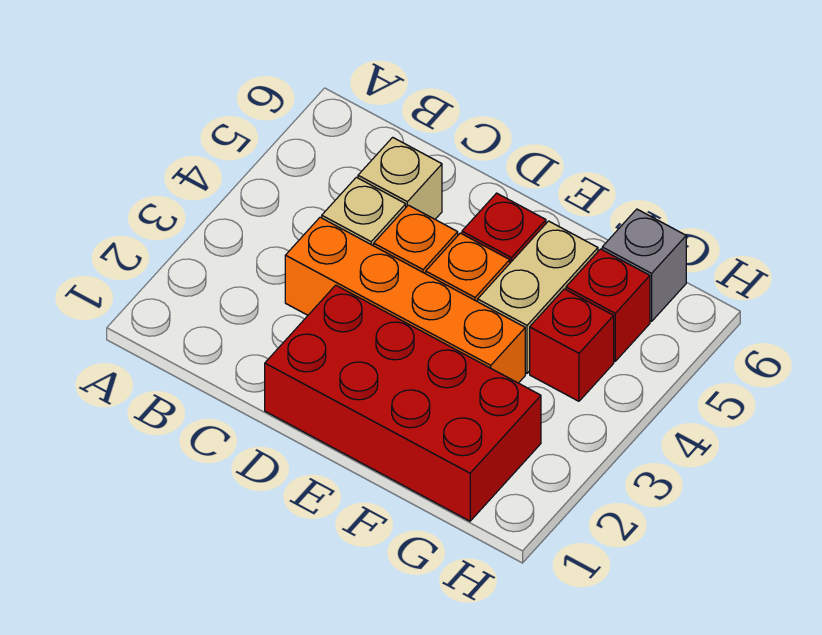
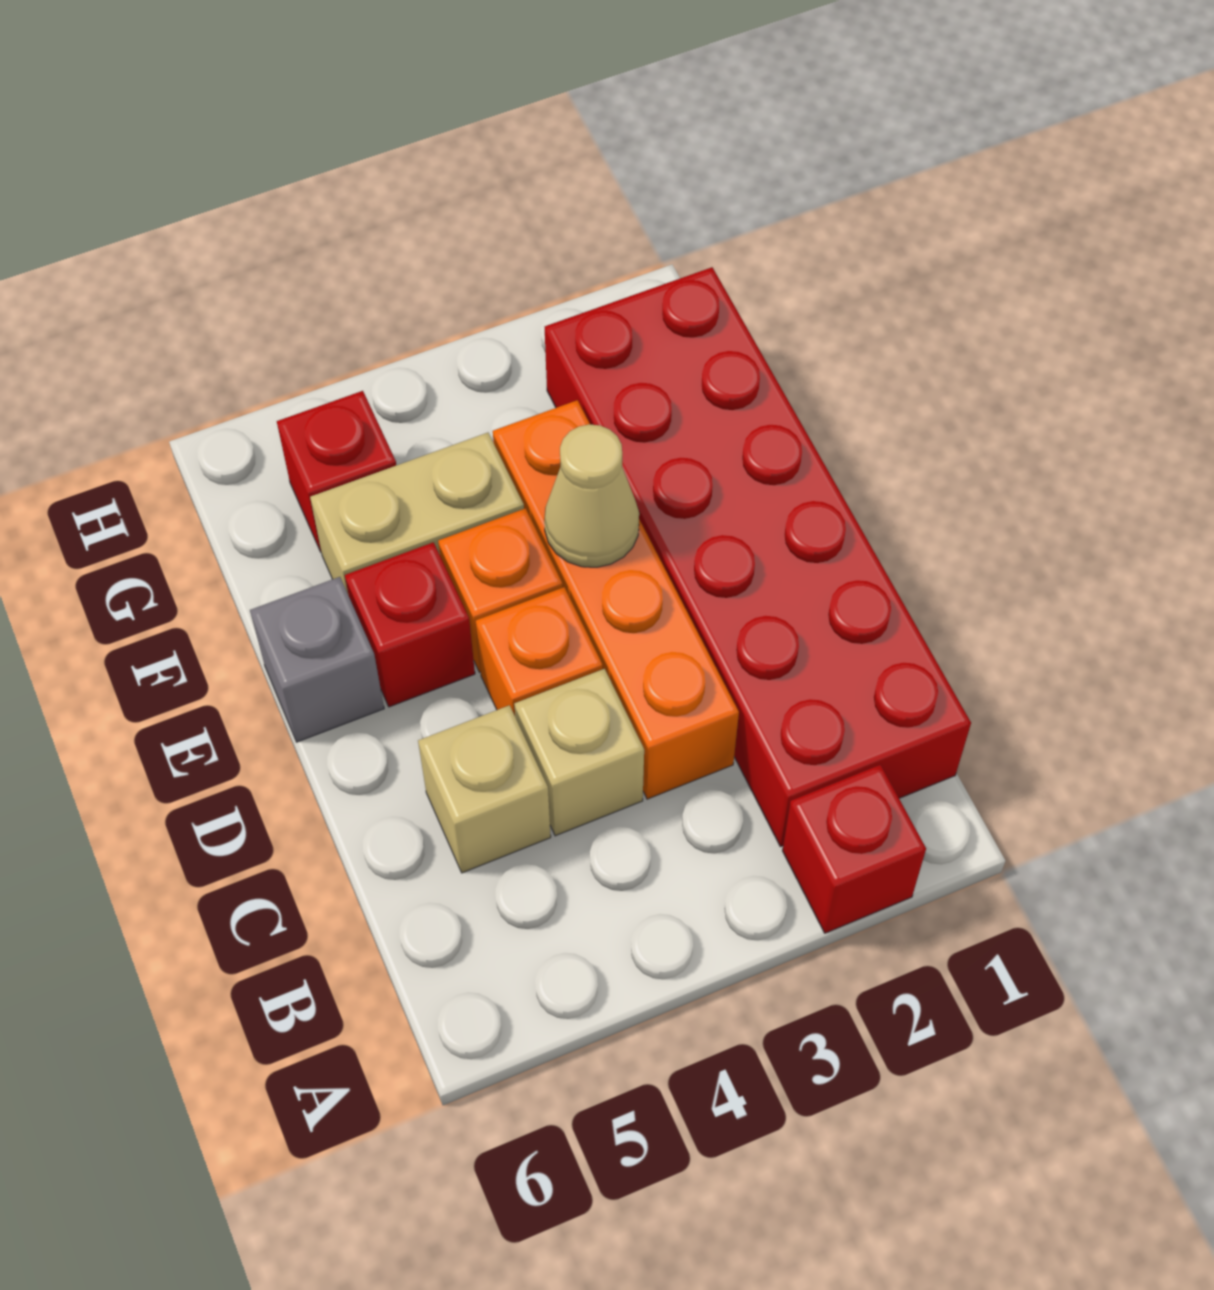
red 2x4 brick [265,285,541,521] -> red 2x6 brick [545,267,971,847]
none -> tan 1x1 cone [544,424,639,567]
red 1x1 brick [530,289,614,401] -> red 1x1 brick moved to [782,765,926,933]
grey 1x1 brick [602,209,686,321] -> grey 1x1 brick moved to [250,577,384,742]

